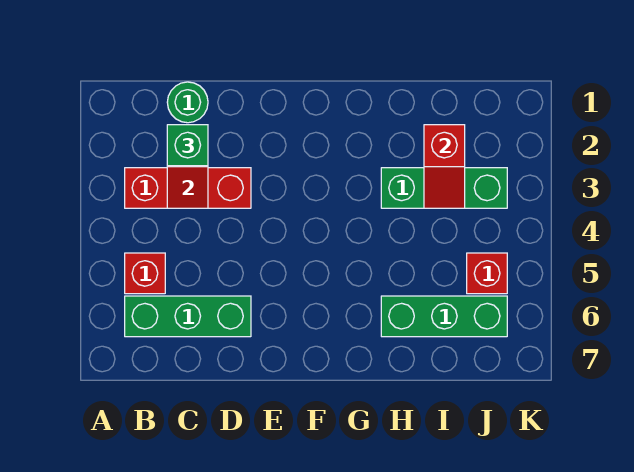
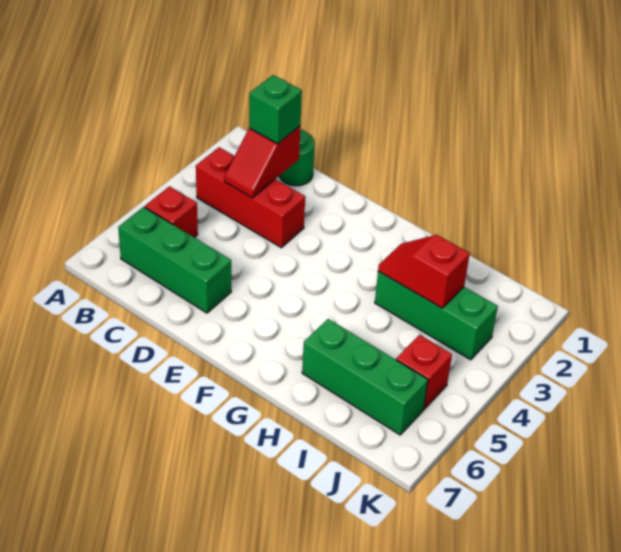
red 1x2 slope [424,125,465,208] -> red 1x2 slope turned to [378,235,470,308]

